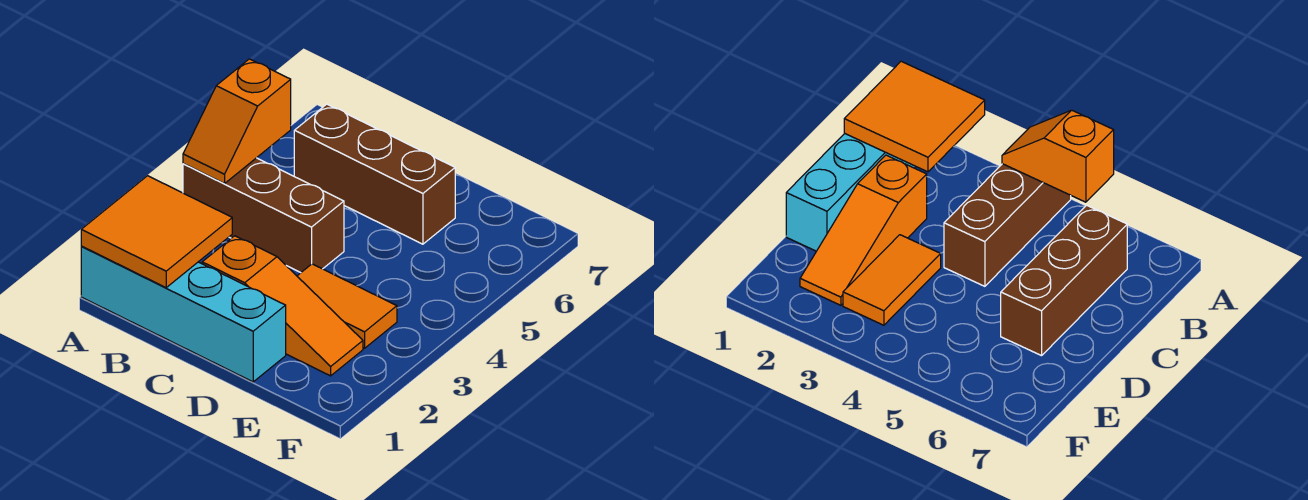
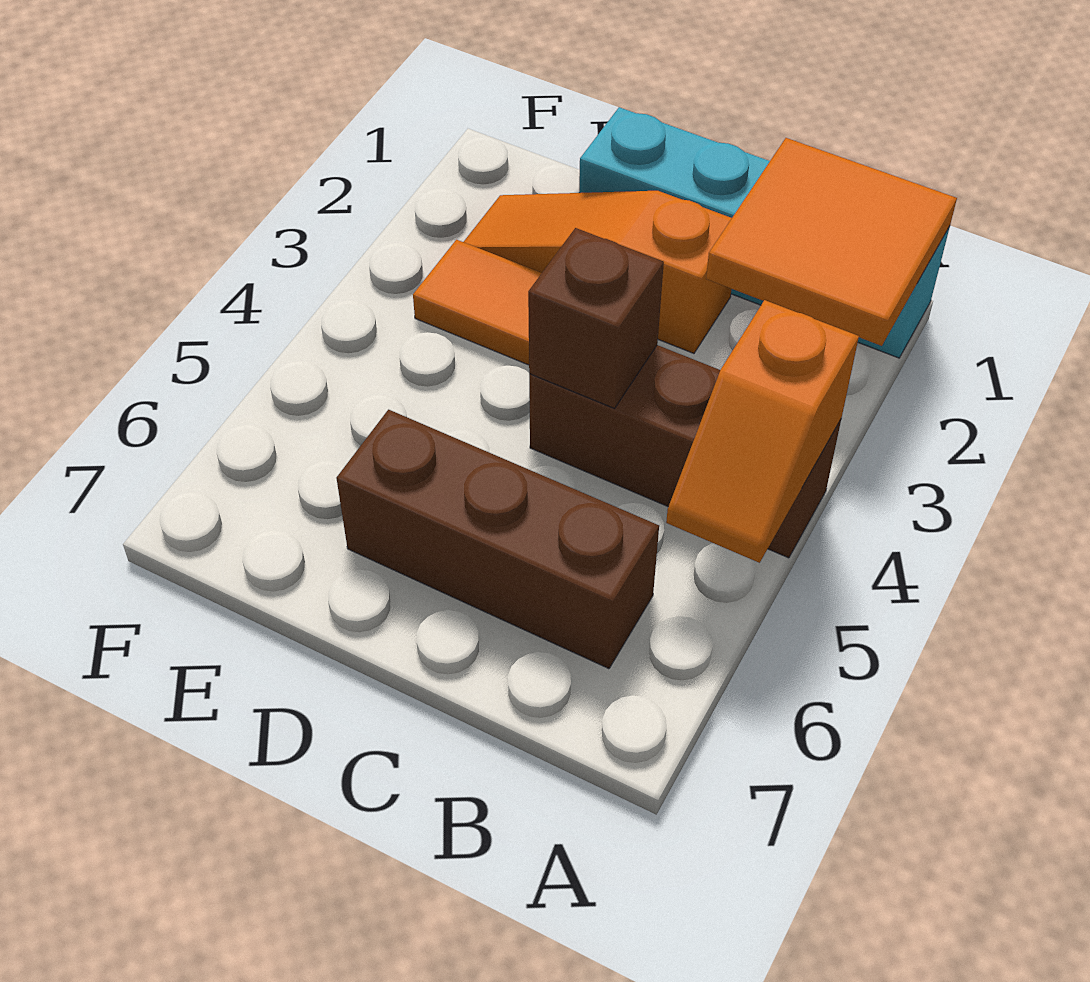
orange 1x2 slope [183,59,291,184] -> orange 1x2 slope turned to [666,300,859,563]
none -> brown 1x1 brick [528,228,664,409]

